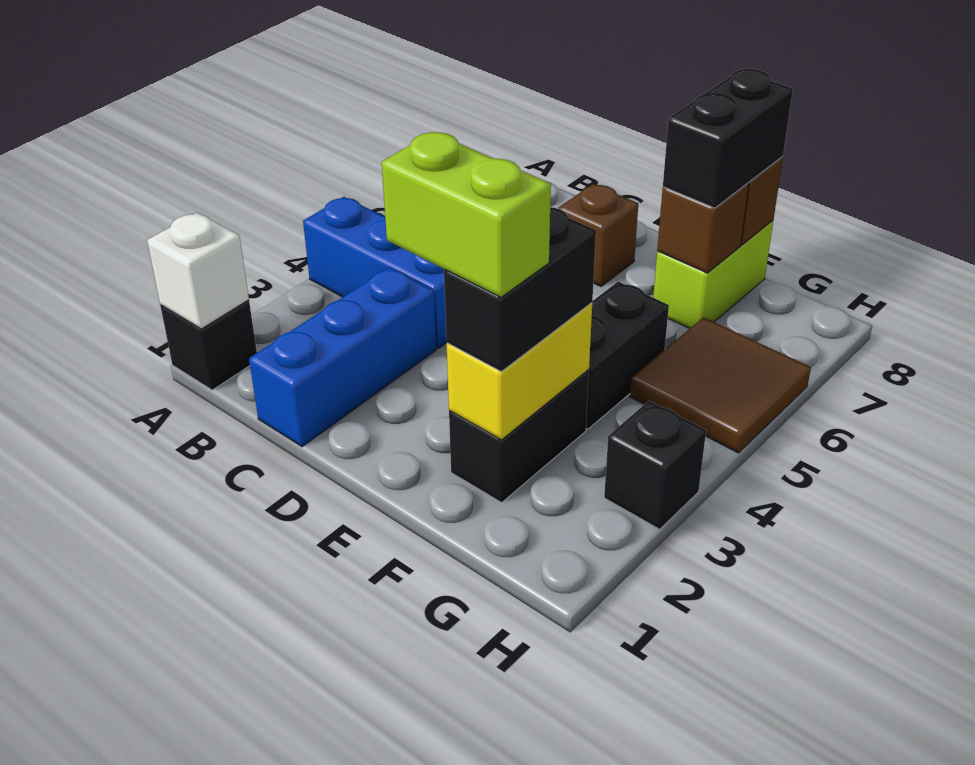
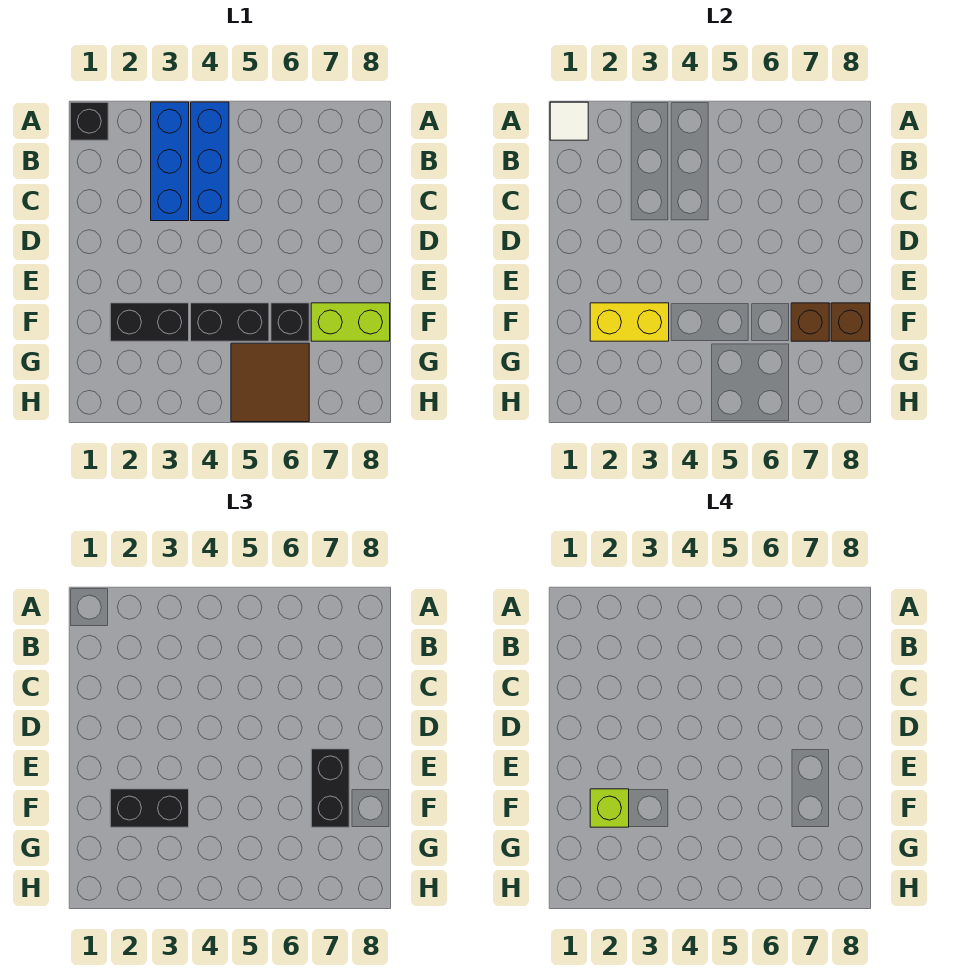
white 1x1 brick [147,213,249,329] -> white 1x1 tile [550,102,588,140]
blue 1x3 brick [249,267,436,447] -> blue 1x3 brick turned to [151,102,189,221]
brown 1x1 brick [558,184,638,286] -> none
lime 1x2 brick [382,132,551,297] -> lime 1x1 brick [590,789,629,827]
black 1x2 brick [663,69,793,208] -> black 1x2 brick turned to [311,749,349,827]
black 1x1 brick [604,401,706,529] -> black 1x1 brick moved to [271,303,309,341]

